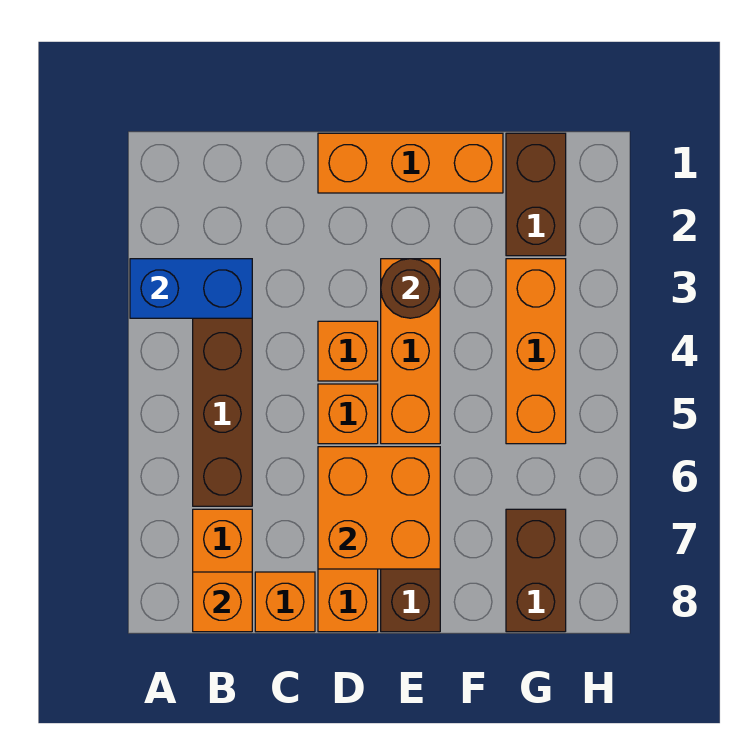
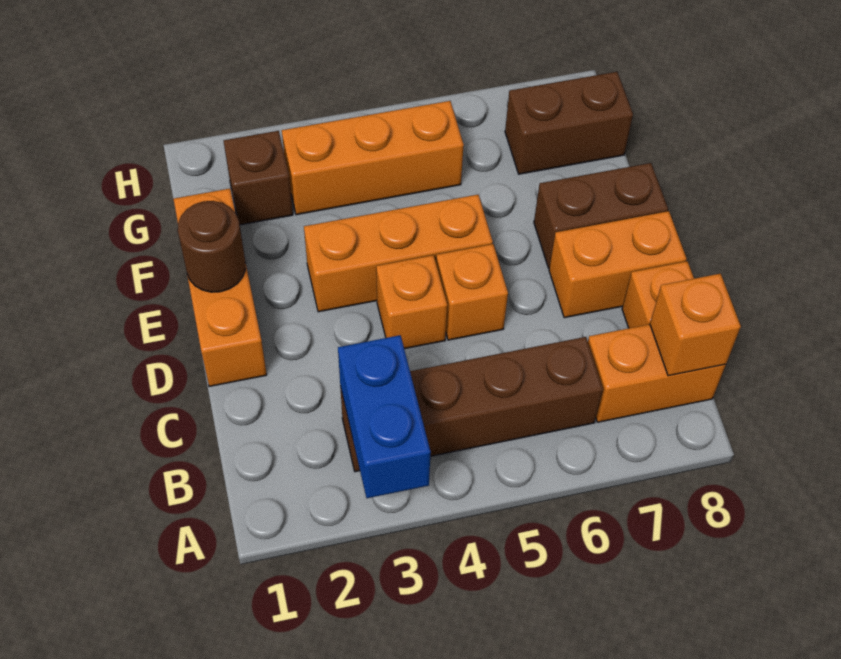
orange 2x2 brick [318,447,440,569] -> none
brown 1x1 round brick [381,259,440,318] -> brown 1x1 round brick moved to [178,201,245,292]
brown 1x2 brick [506,133,566,256] -> brown 1x1 brick [224,131,293,225]

